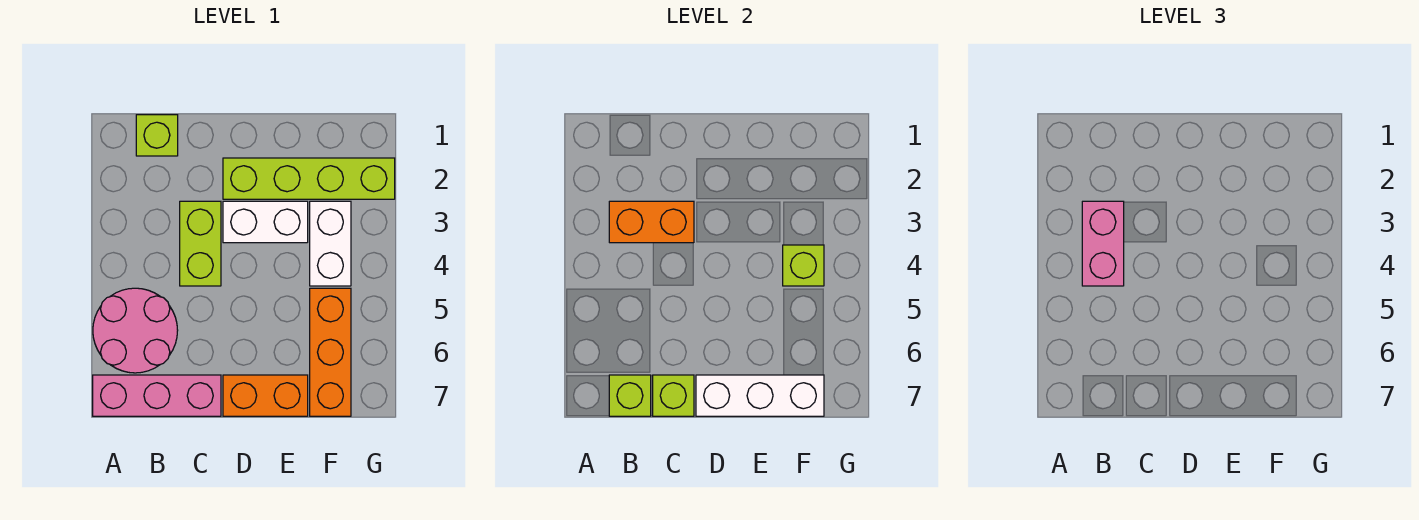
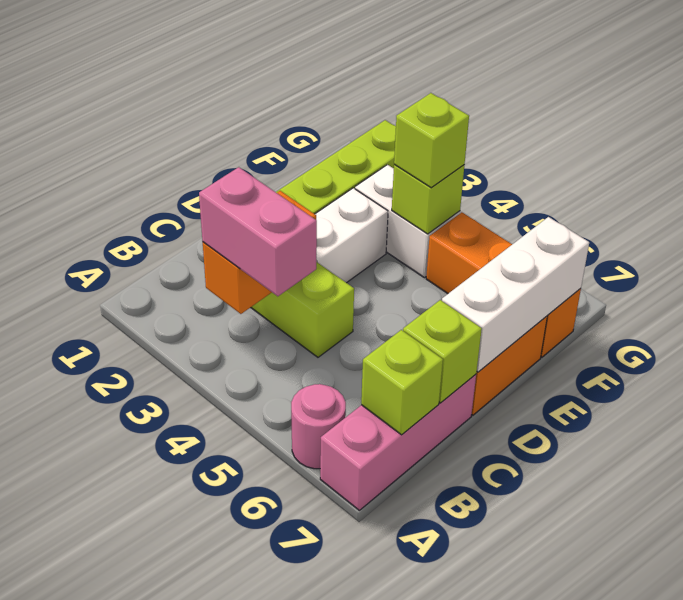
pink 2x2 round brick [93,288,178,373] -> pink 1x1 round brick [291,384,346,469]
lime 1x1 brick [136,115,178,156] -> lime 1x1 brick moved to [394,93,469,188]

